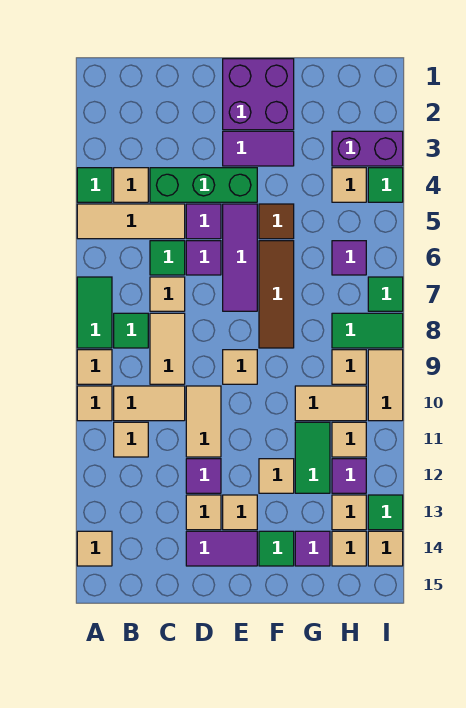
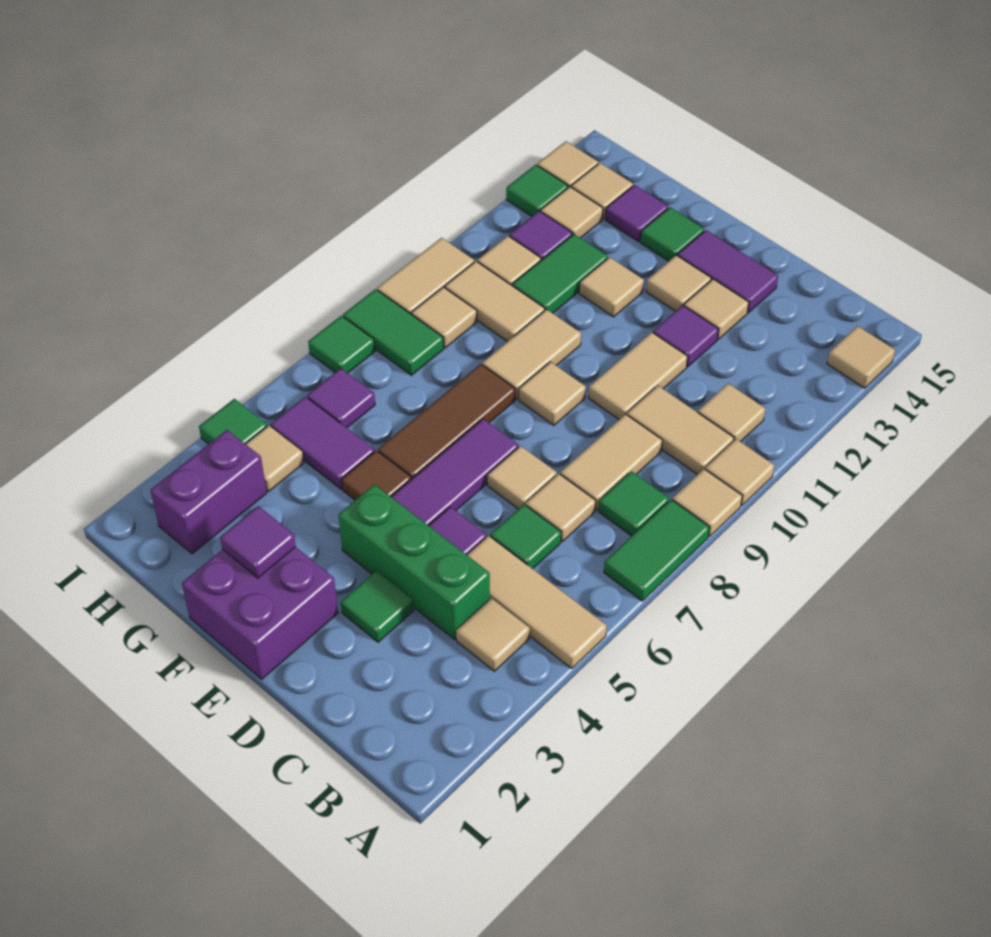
green 1x1 tile [77,168,112,202] -> green 1x1 tile moved to [341,571,414,642]
purple 1x1 tile [186,241,221,275] -> purple 1x1 tile moved to [220,506,296,578]
none -> tan 1x1 tile [488,446,557,509]
purple 1x2 tile [223,131,294,166] -> purple 1x2 tile moved to [271,397,375,489]
none -> tan 1x2 tile [482,309,581,399]
purple 1x2 brick [332,131,403,166] -> purple 1x2 brick turned to [150,430,267,554]

